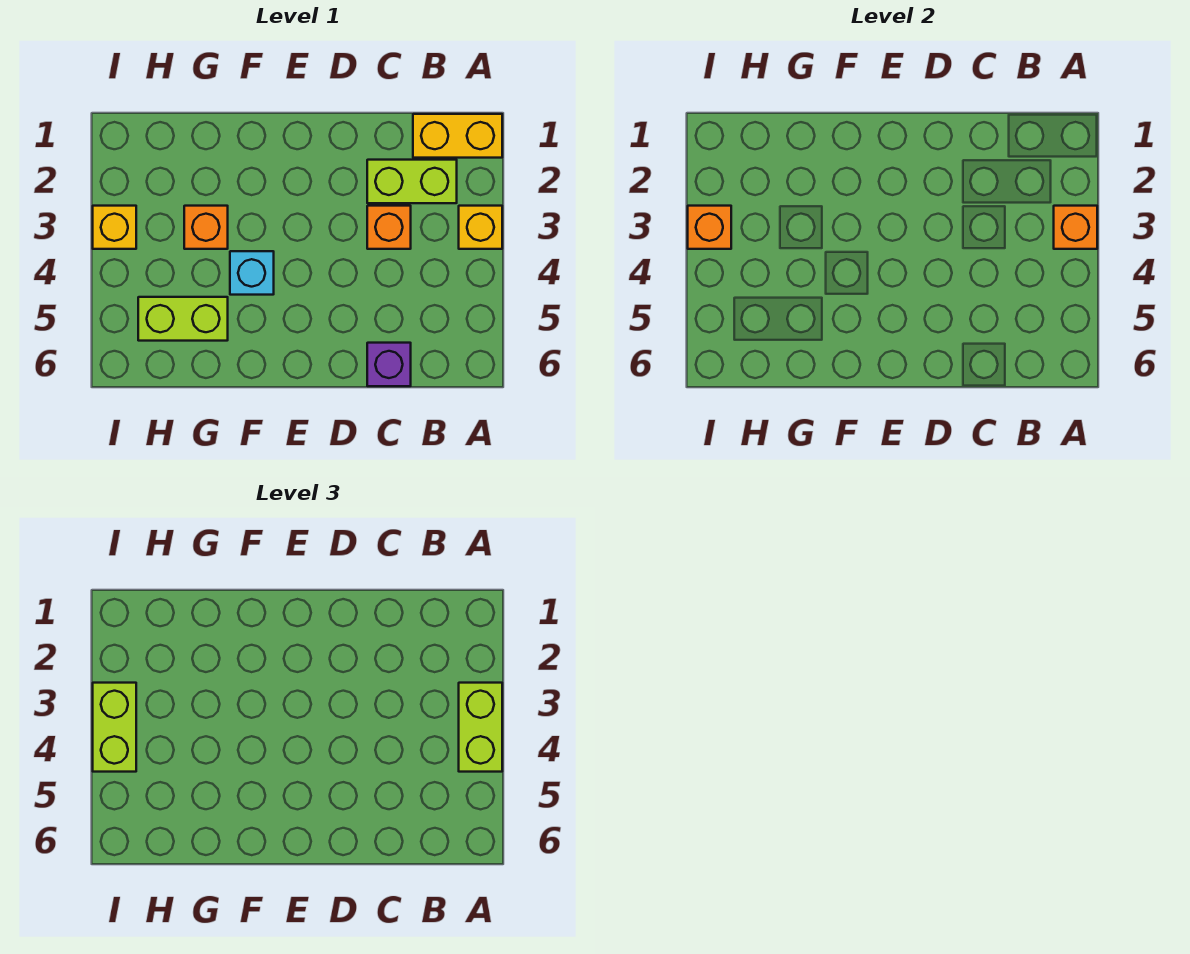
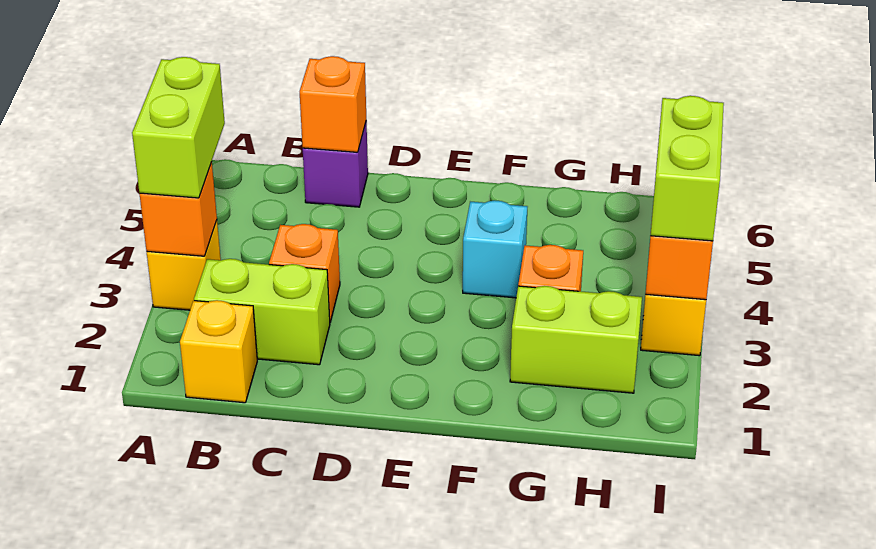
yellow 1x2 brick [413,114,502,158] -> yellow 1x1 brick [180,300,257,403]
none -> orange 1x1 brick [300,56,366,152]
lime 1x2 brick [138,297,228,341] -> lime 1x2 brick moved to [510,286,642,393]

